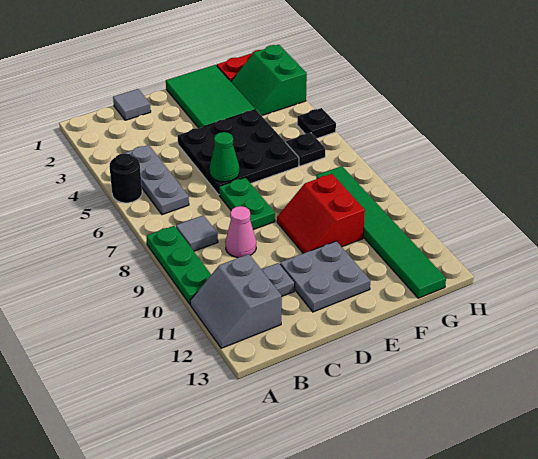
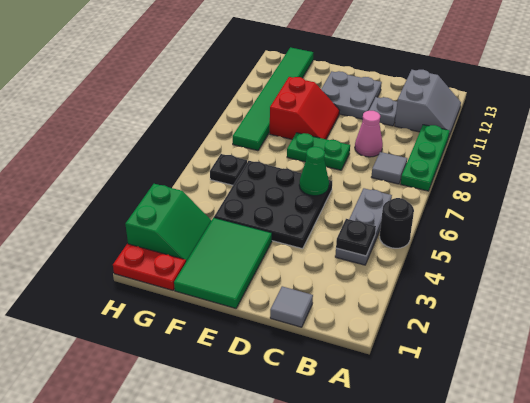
green 1x2 plate [219,177,275,230] -> green 1x2 plate turned to [287,133,350,170]
black 1x1 plate [297,108,336,139] -> black 1x1 plate moved to [336,219,376,256]

